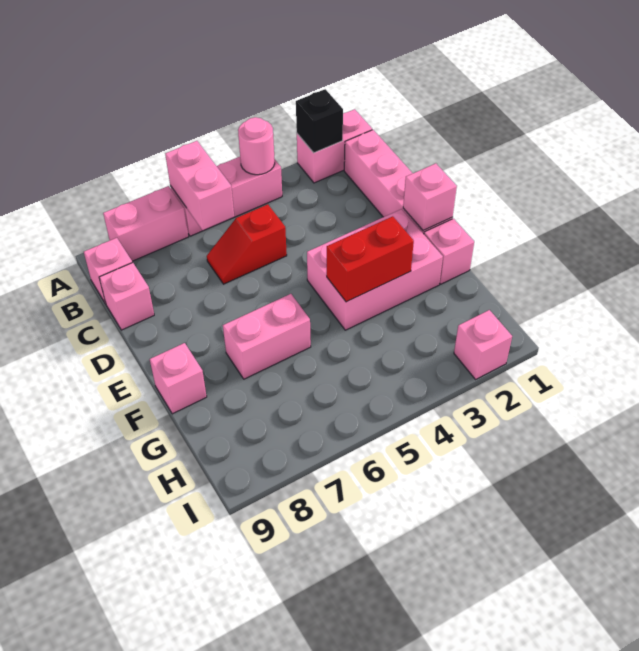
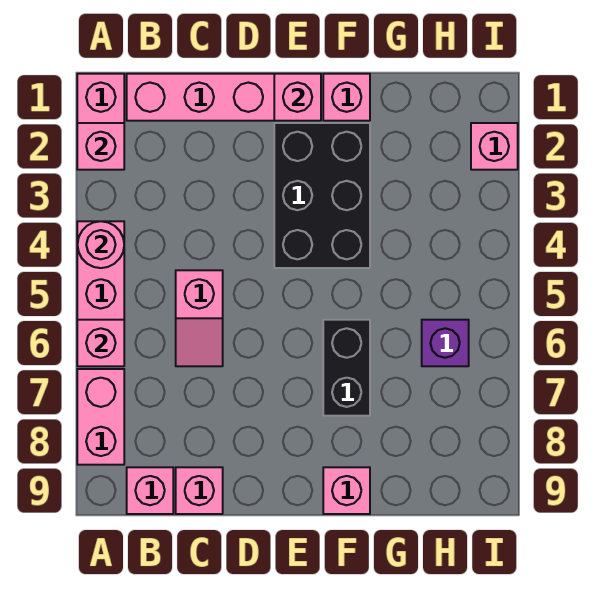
black 1x1 brick [296,89,343,153] -> pink 1x1 brick [77,123,124,170]
pink 1x2 brick [165,141,234,230] -> pink 1x1 brick [77,320,124,366]
red 1x2 slope [207,204,287,284] -> pink 1x2 slope [176,270,223,366]
pink 2x3 brick [307,209,443,330] -> black 2x3 brick [274,123,370,268]
red 1x2 brick [327,216,414,302] -> none
pink 1x2 brick [223,294,311,379] -> black 1x2 brick [323,320,370,416]
none -> purple 1x1 brick [422,320,469,366]

